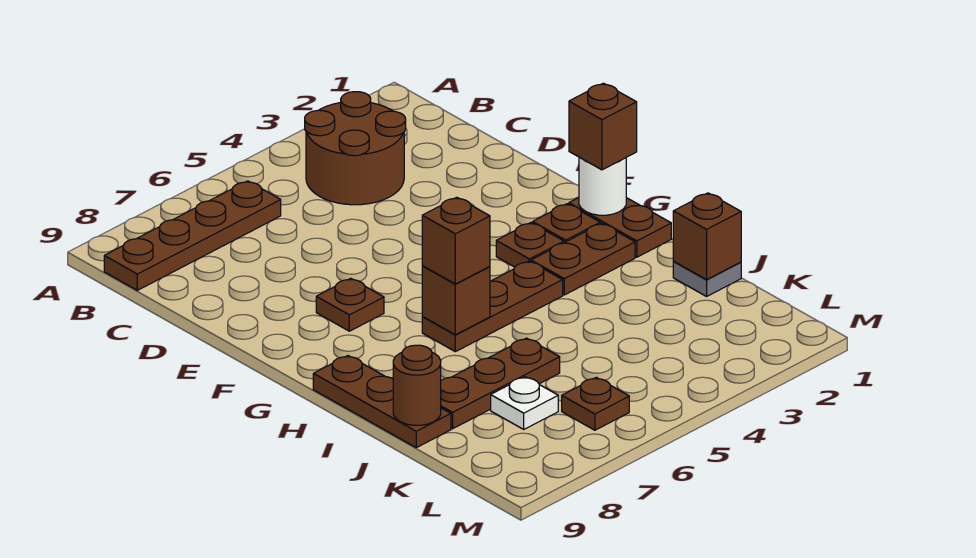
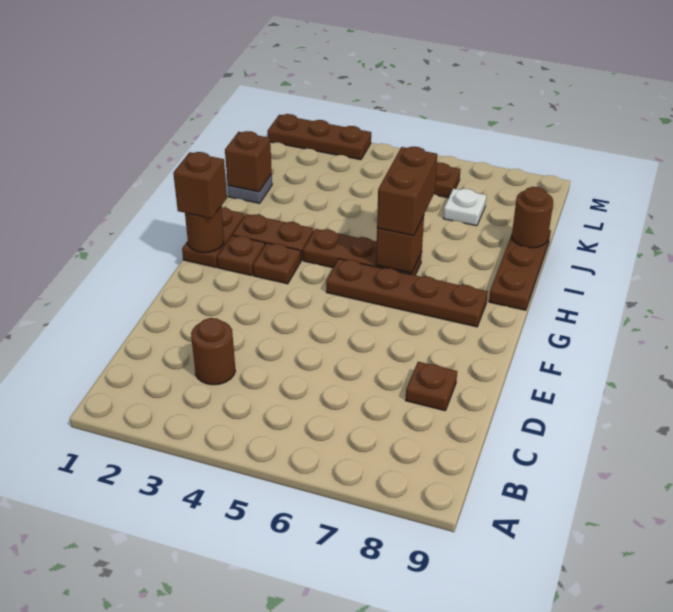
brown 2x2 round brick [305,92,406,205] -> brown 1x1 round brick [191,318,236,385]
brown 1x4 plate [104,181,281,290] -> brown 1x4 plate moved to [326,259,488,327]
brown 1x1 plate [316,278,384,331] -> brown 1x1 plate moved to [406,362,457,411]
white 1x1 round brick [579,157,626,215] -> brown 1x1 round brick [185,207,224,253]
brown 1x1 brick [422,197,490,284] -> brown 1x2 brick [377,147,437,236]
brown 1x3 plate [441,338,560,429] -> brown 1x3 plate moved to [267,114,371,160]

